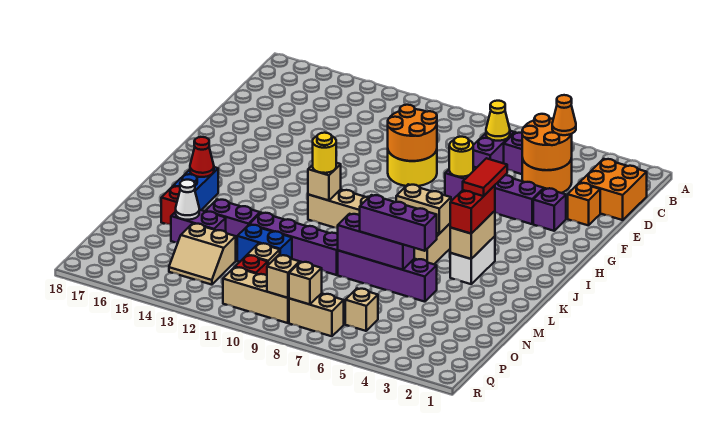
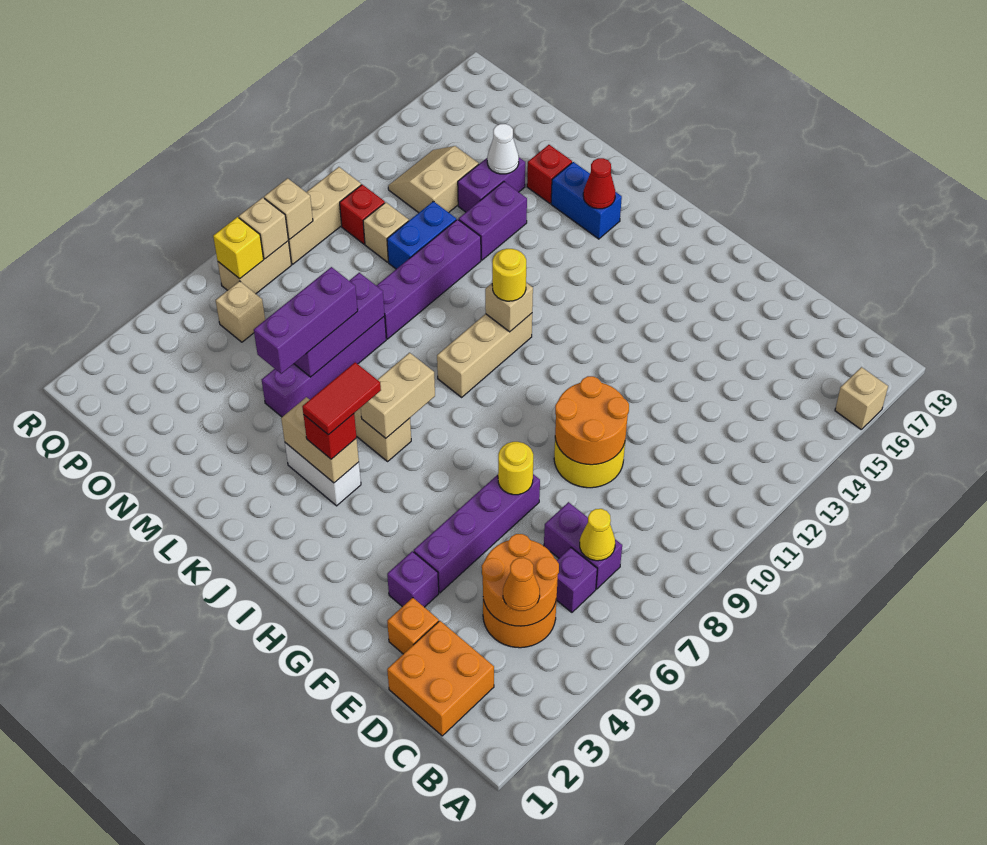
none -> tan 1x1 brick [835,367,888,429]
red 1x2 tile [463,158,507,196] -> red 1x2 tile turned to [302,362,381,435]
red 1x2 brick [450,185,495,234] -> red 1x1 brick [304,414,357,459]
none -> yellow 1x1 brick [213,217,264,279]

